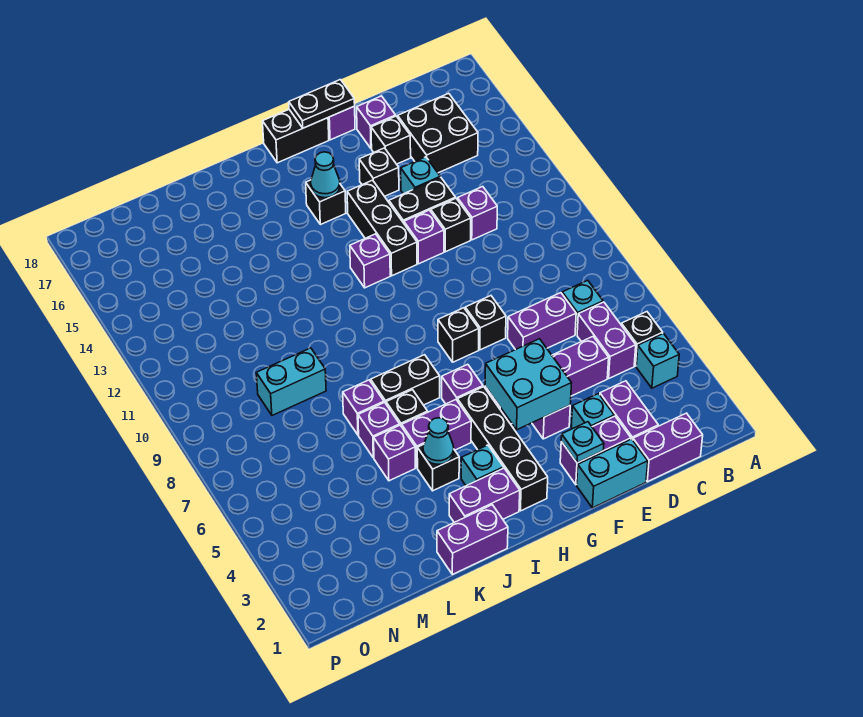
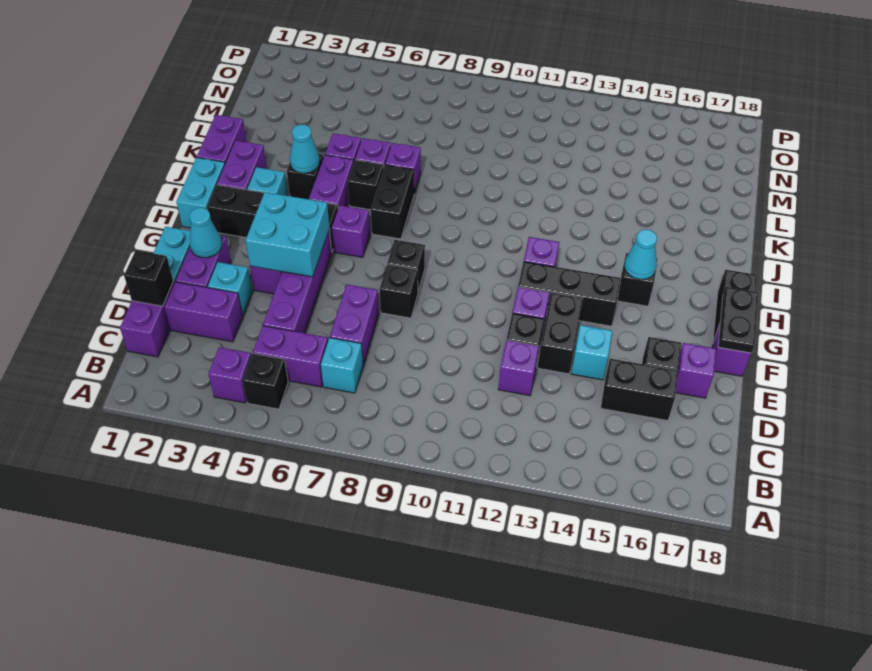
cyan 1x1 brick [636,334,679,388] -> purple 1x1 brick [208,347,251,403]
black 2x2 brick [398,93,478,173] -> black 1x2 brick [601,359,678,421]
cyan 1x1 plate [561,422,604,463] -> cyan 1x1 cone [190,208,222,258]
black 1x1 brick [359,148,399,196] -> black 1x1 brick moved to [124,251,173,306]
cyan 1x2 brick [256,348,326,415] -> cyan 1x2 brick moved to [177,158,225,228]

